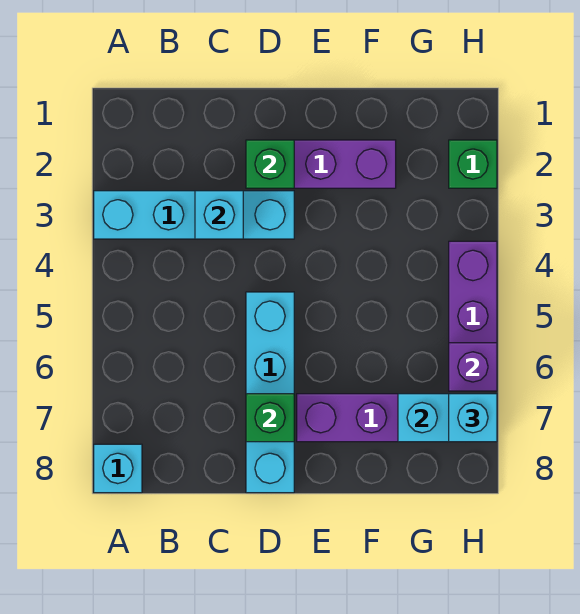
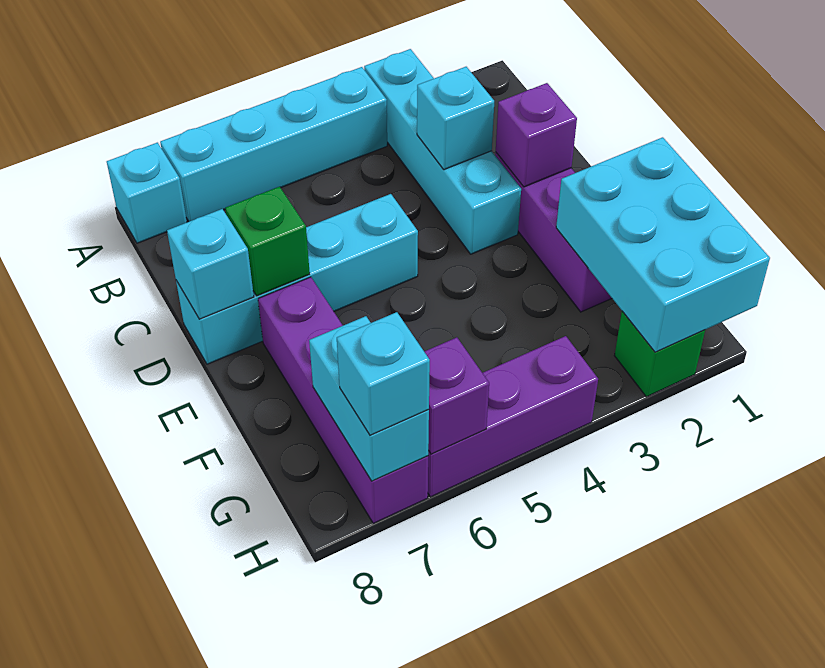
none -> cyan 1x4 brick [160,67,387,221]
green 1x1 brick [246,140,294,188] -> purple 1x1 brick [496,83,577,187]
none -> cyan 1x1 brick [167,209,254,319]
none -> cyan 2x3 brick [556,137,770,352]

